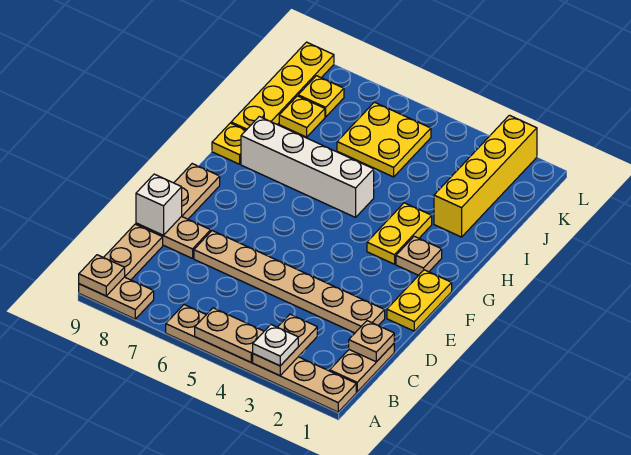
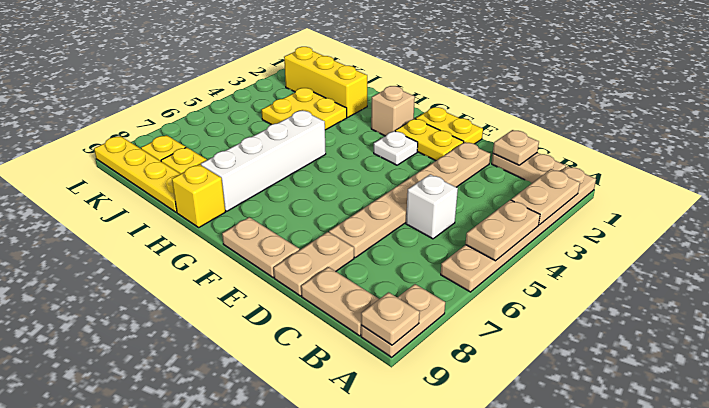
tan 1x2 plate [253,314,317,376] -> tan 1x2 plate turned to [511,169,580,225]
white 1x1 plate [253,325,298,366] -> white 1x1 plate moved to [374,131,418,165]
white 1x1 brick [136,174,182,235] -> white 1x1 brick moved to [406,174,458,239]
tan 1x1 plate [396,236,442,275] -> tan 1x1 brick [371,86,415,136]
yellow 1x2 plate [367,203,432,264] -> yellow 1x2 plate moved to [395,119,464,161]
yellow 1x1 plate [212,123,246,164] -> yellow 1x1 brick [172,164,225,227]
yellow 1x4 brick [434,115,537,237] -> yellow 1x3 brick [284,47,367,117]
yellow 2x2 plate [337,102,431,177] -> yellow 2x2 plate moved to [262,88,347,130]

